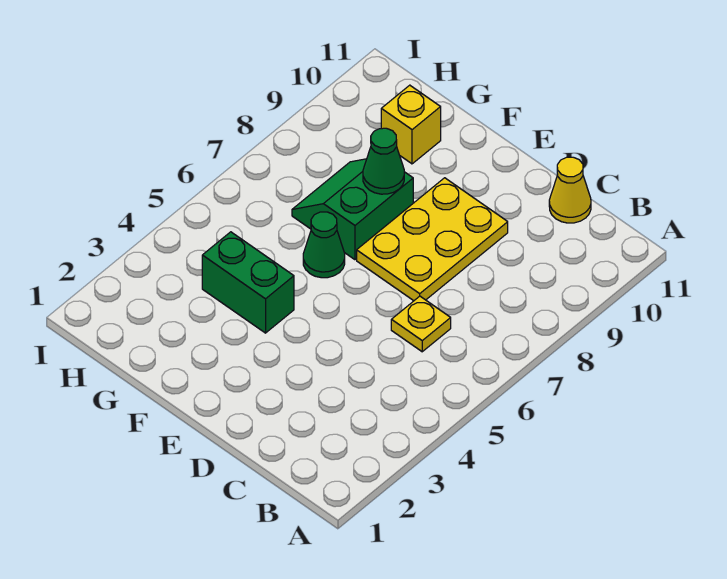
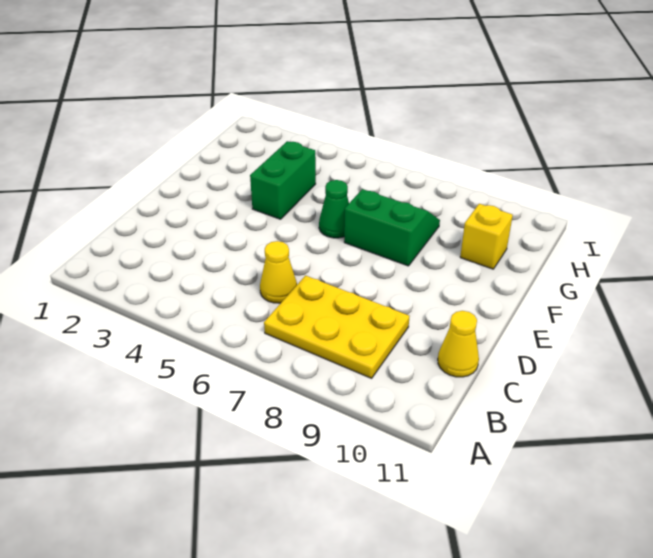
yellow 1x1 plate [391,296,451,352] -> yellow 1x1 cone [260,241,297,303]
yellow 2x3 plate [357,178,508,301] -> yellow 2x3 plate moved to [264,275,410,378]
green 1x1 cone [363,128,404,194] -> none

